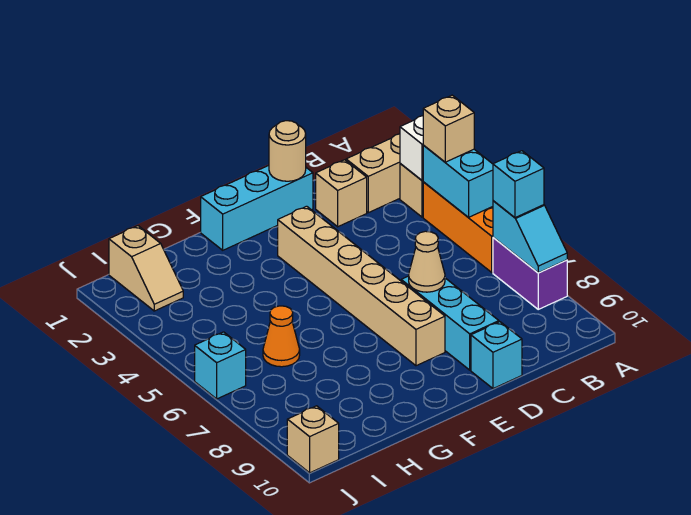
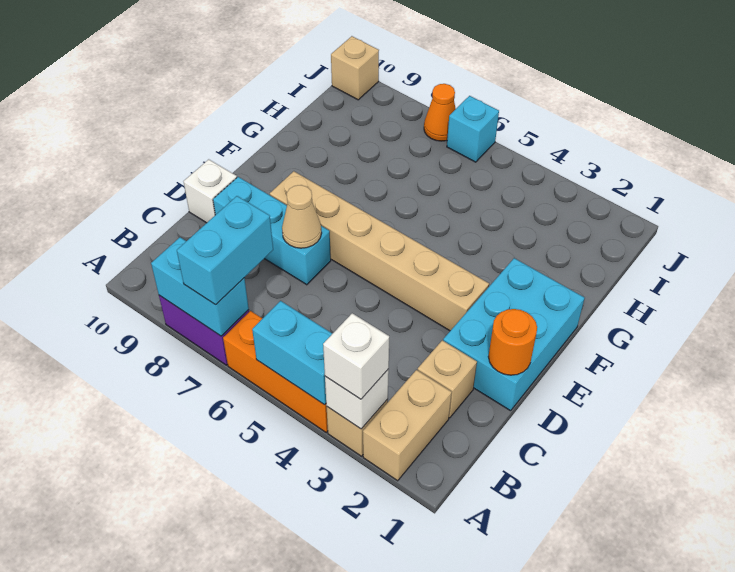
none -> white 1x1 brick [323,313,389,399]
tan 1x1 brick [423,95,474,162] -> none
cyan 1x2 slope [493,201,567,273] -> cyan 1x2 brick [151,237,249,336]
cyan 1x1 brick [493,151,544,218] -> cyan 1x2 brick [177,196,273,305]
cyan 1x3 brick [201,165,313,250] -> cyan 2x3 brick [443,258,585,411]
tan 1x1 round brick [269,121,306,181] -> orange 1x1 round brick [488,309,537,375]
cyan 1x1 brick [471,322,522,389] -> white 1x1 brick [184,159,237,223]
orange 1x1 cone [263,306,300,367] -> orange 1x1 cone moved to [424,84,456,141]
tan 1x2 slope [109,226,183,311] -> none

